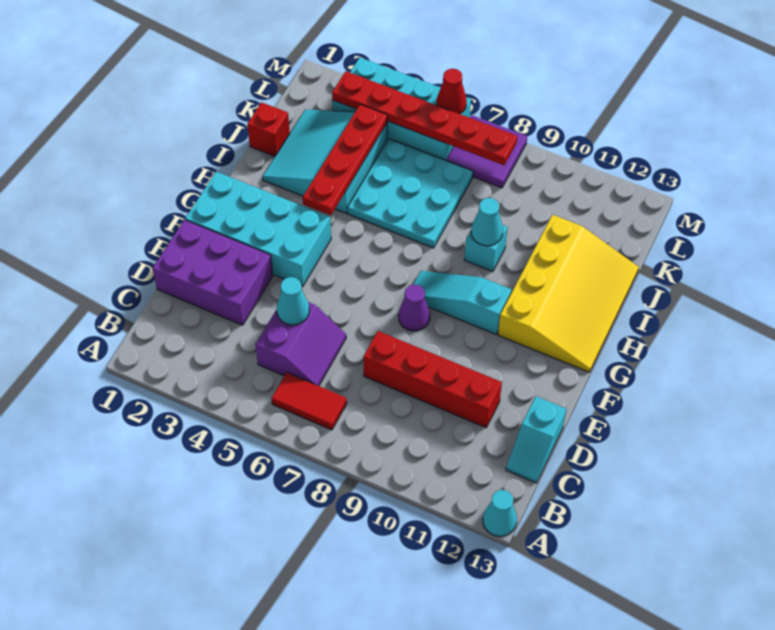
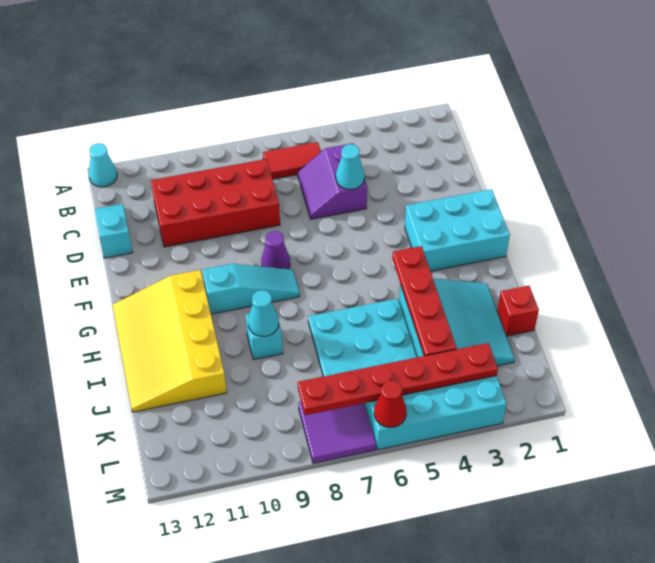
purple 2x3 brick [153,220,273,325] -> none
red 1x4 brick [363,331,502,428] -> red 2x4 brick [151,159,280,247]
cyan 2x4 brick [185,172,331,287] -> cyan 2x3 brick [405,189,510,271]

